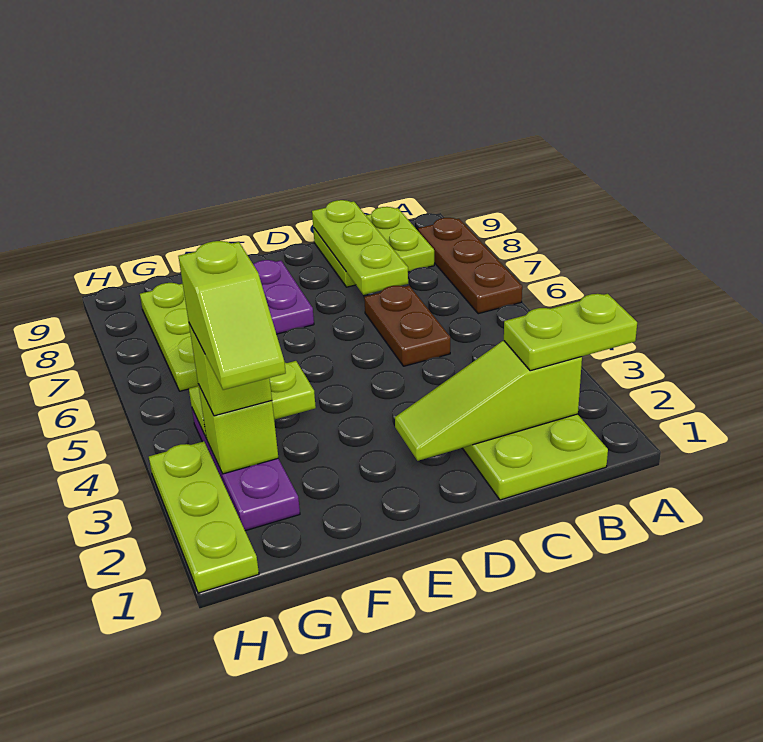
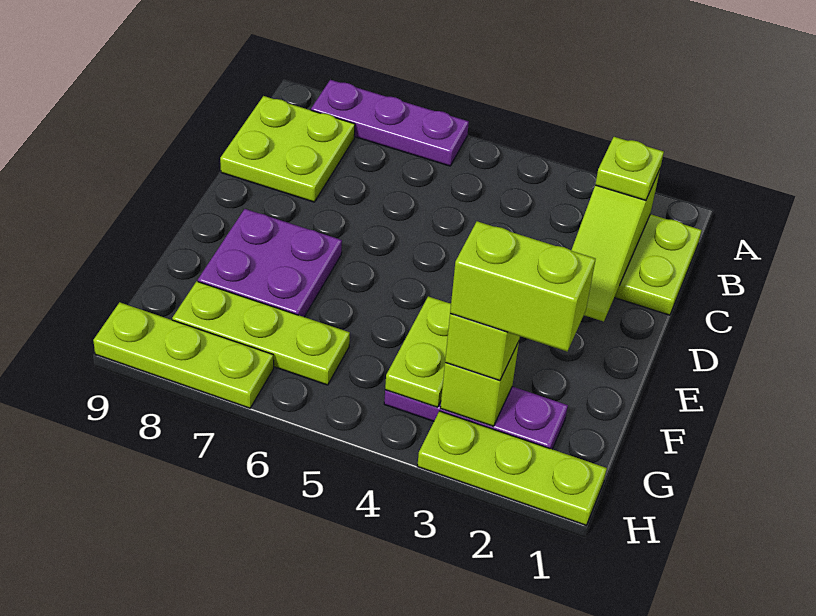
lime 1x2 plate [504,294,637,371] -> lime 1x1 plate [595,137,664,200]
brown 1x3 plate [418,218,522,314] -> purple 1x3 plate [311,80,469,166]
brown 1x2 plate [364,286,450,366] -> none
lime 1x3 plate [312,200,408,295] -> lime 1x3 plate moved to [93,302,274,408]
lime 1x2 slope [178,241,286,390] -> lime 1x2 brick [450,221,596,351]

